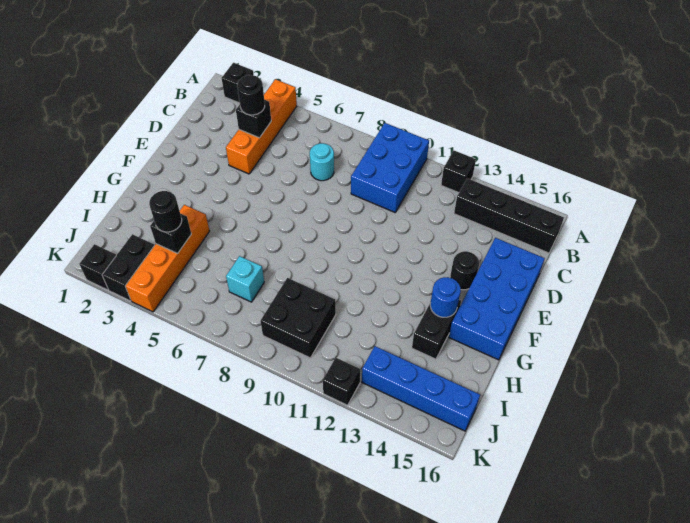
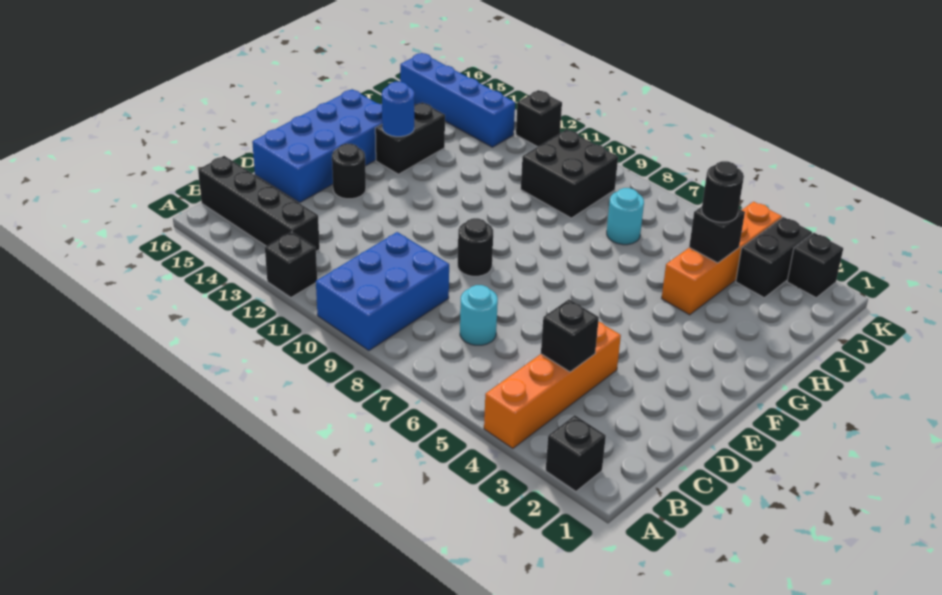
black 1x1 round brick [237,75,265,115] -> black 1x1 round brick moved to [458,218,493,276]
cyan 1x1 brick [226,256,264,302] -> cyan 1x1 round brick [607,188,644,245]

